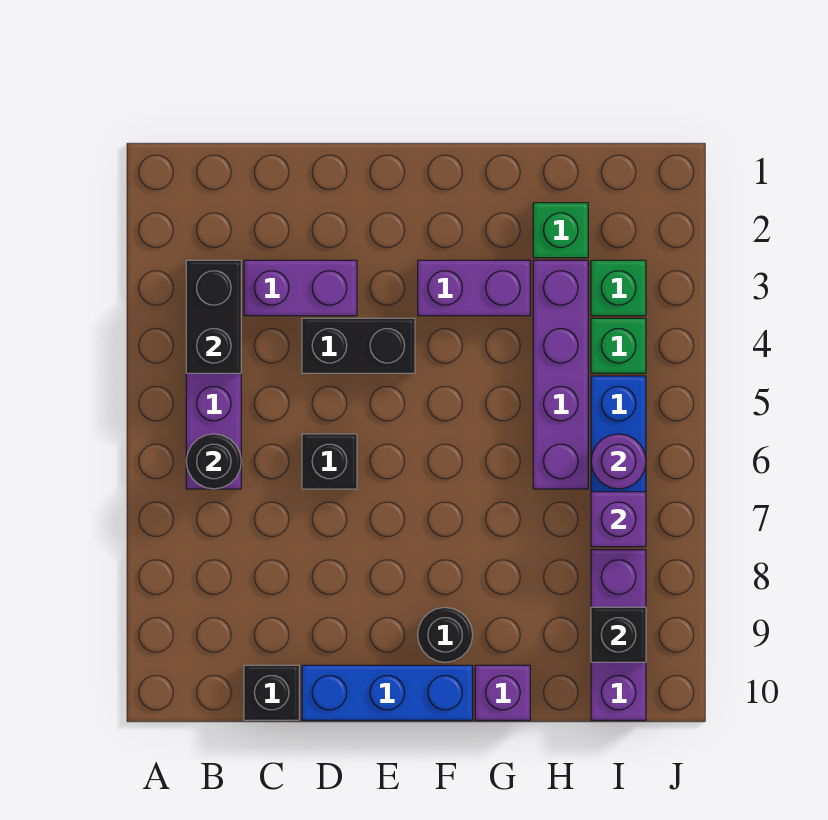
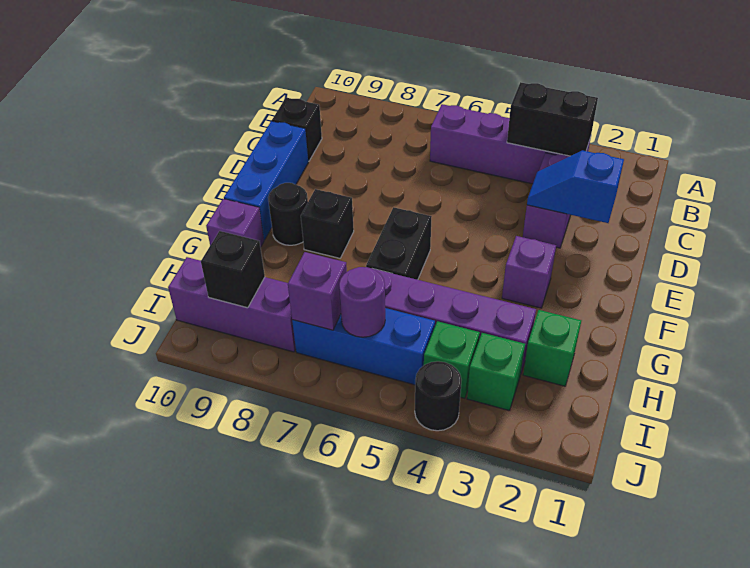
black 1x1 round brick [186,434,241,489] -> black 1x1 round brick moved to [415,361,461,431]
none -> blue 1x2 slope [527,150,624,223]
black 1x2 brick [302,318,415,373] -> black 1x2 brick moved to [366,207,432,280]
black 1x1 brick [302,434,357,489] -> black 1x1 brick moved to [301,189,354,258]
purple 1x2 brick [418,260,530,316] -> purple 1x1 brick [502,236,556,308]

